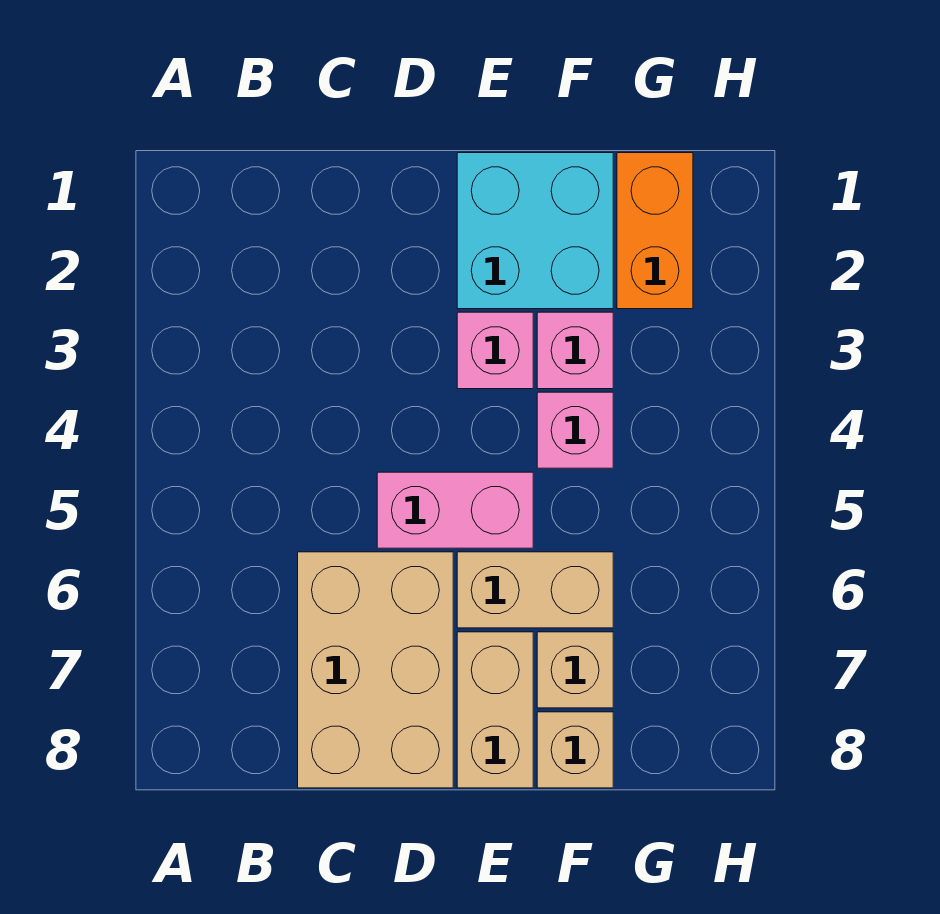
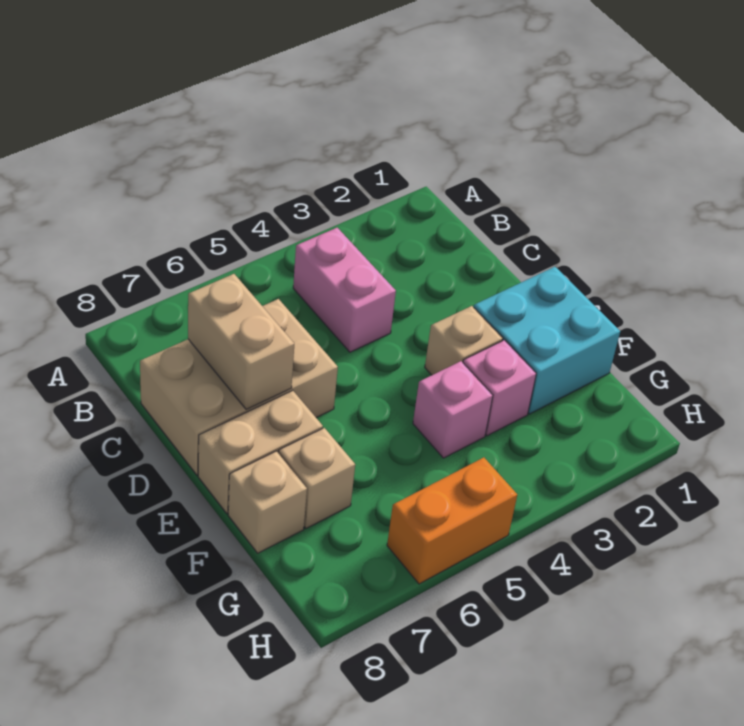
pink 1x2 brick [377,472,533,548] -> pink 1x2 brick moved to [293,228,396,352]
pink 1x1 brick [457,312,533,389] -> tan 1x1 brick [425,306,503,375]
tan 1x2 brick [457,552,613,628] -> tan 1x2 brick moved to [188,274,294,409]
orange 1x2 brick [617,153,693,309] -> orange 1x2 brick moved to [387,458,517,584]

